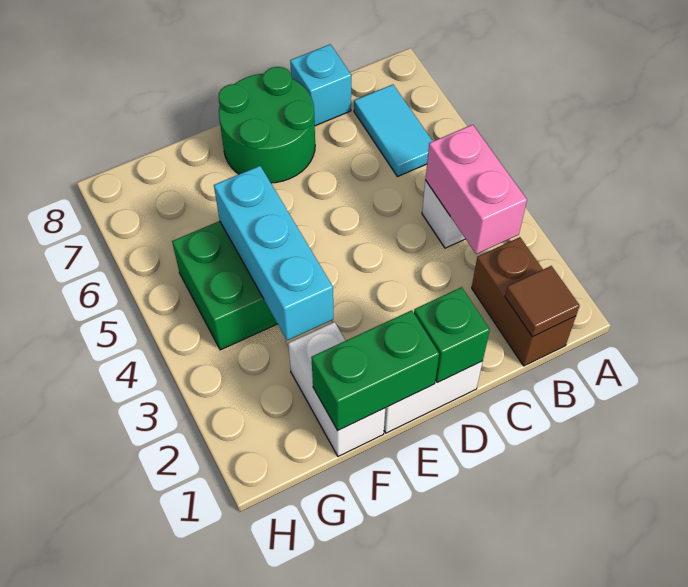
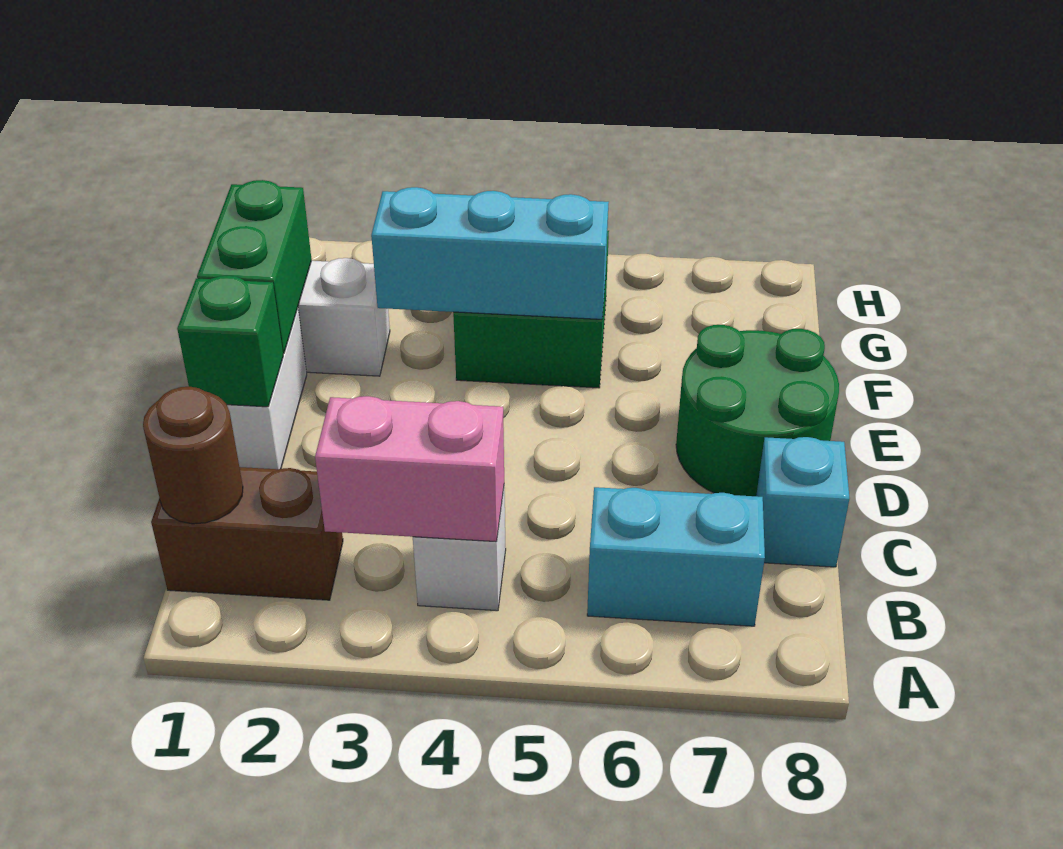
brown 1x1 tile [505,266,580,337] -> brown 1x1 round brick [143,387,243,524]
cyan 1x2 tile [354,85,433,177] -> cyan 1x2 brick [587,487,765,626]

